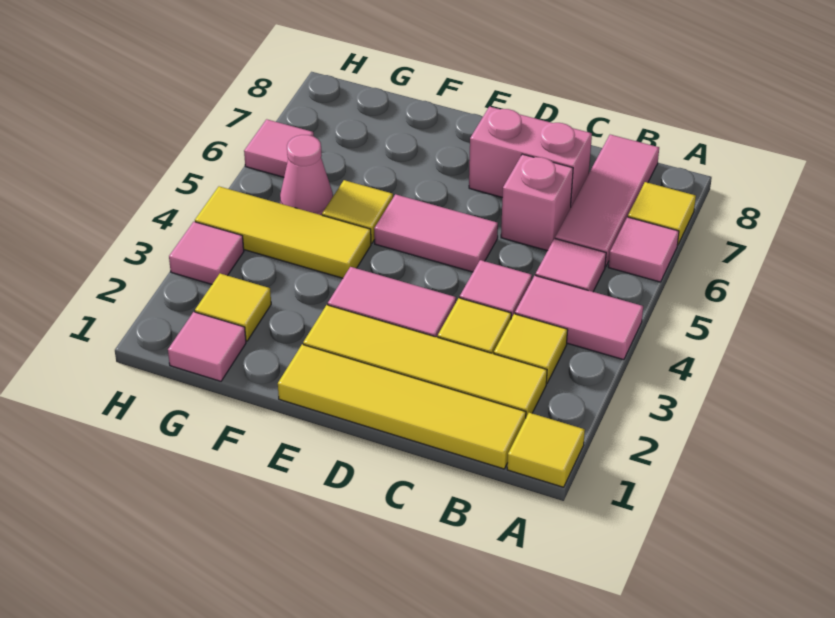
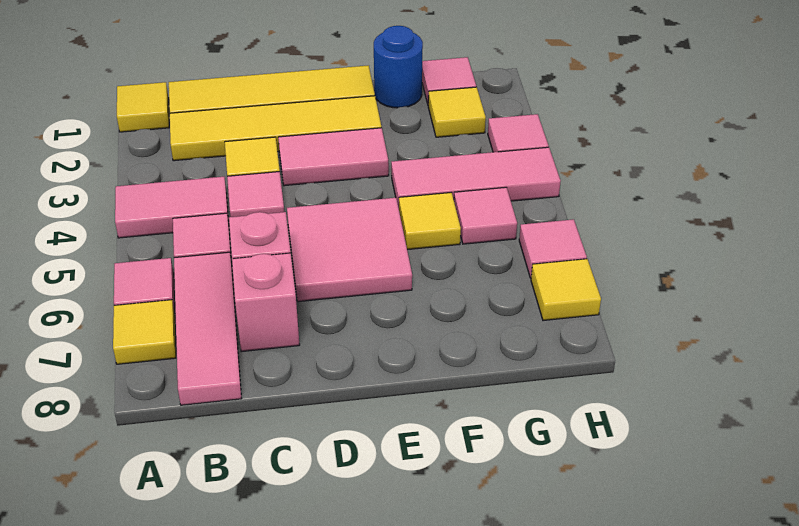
yellow 1x1 tile [494,314,568,384] -> yellow 1x1 tile moved to [531,259,601,321]
pink 1x2 brick [469,107,592,206] -> pink 1x1 brick [232,253,300,352]
pink 1x2 tile [374,194,498,272] -> pink 2x2 tile [287,198,412,302]
none -> blue 1x1 round brick [374,26,423,108]
yellow 1x3 tile [195,186,371,278] -> pink 1x3 tile [391,147,561,208]
pink 1x1 cone [280,135,333,215] -> pink 1x1 tile [454,187,517,244]

